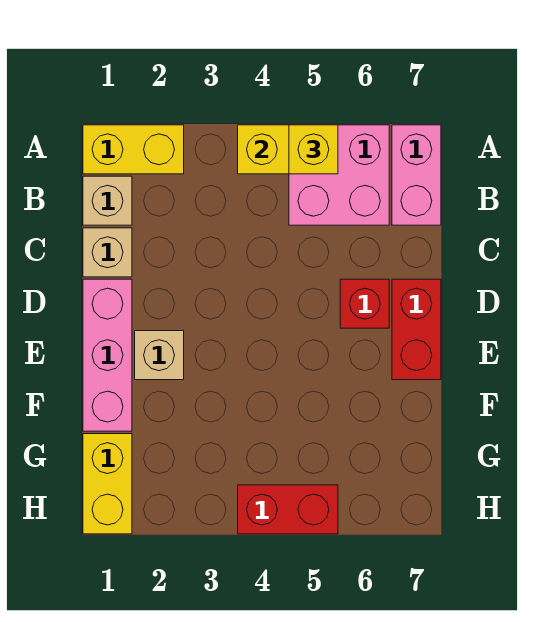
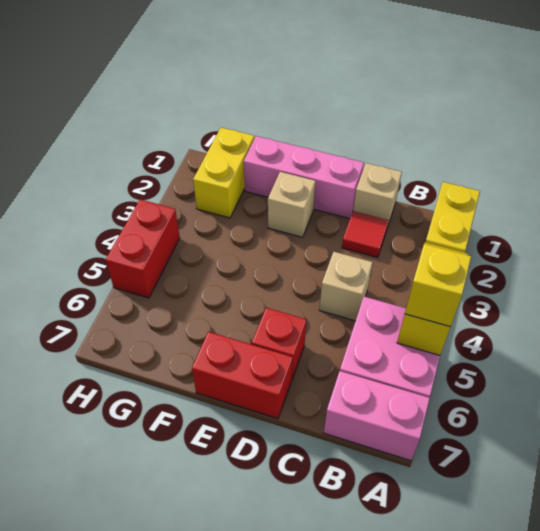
tan 1x1 brick [83,176,132,225] -> tan 1x1 brick moved to [319,252,372,321]
none -> red 1x1 tile [342,211,389,258]
yellow 1x2 brick [83,434,132,534] -> yellow 1x2 brick turned to [193,128,254,218]

